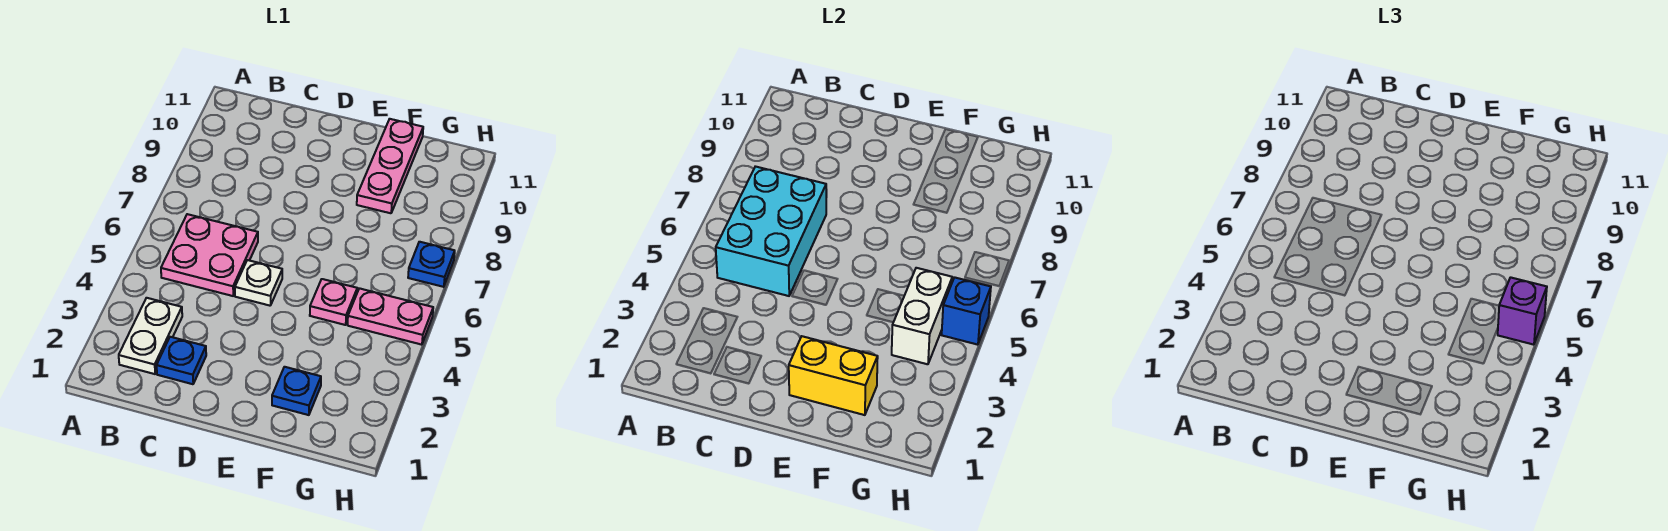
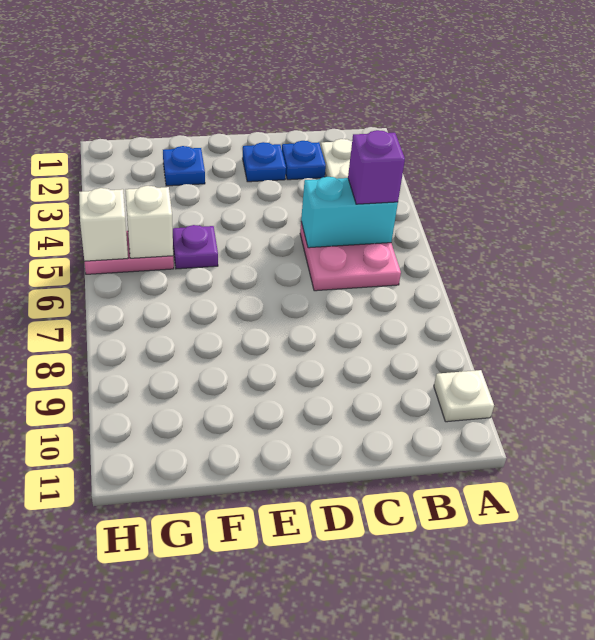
cyan 2x3 brick [716,166,826,296] -> cyan 1x2 brick [301,177,398,248]
white 1x1 plate [235,260,282,306] -> white 1x1 plate moved to [434,370,494,422]
yellow 1x2 brick [789,336,878,415] -> none
pink 1x1 plate [310,279,357,325] -> purple 1x1 plate [173,225,218,269]
pink 1x3 plate [357,119,423,213] -> none
white 1x2 brick [892,268,952,364] -> white 1x1 brick [125,186,173,258]
blue 1x1 brick [942,277,991,345] -> white 1x1 brick [79,188,128,261]
purple 1x1 brick [1498,277,1547,345] -> purple 1x1 brick moved to [348,130,405,204]
blue 1x1 plate [408,242,455,287] -> blue 1x1 plate moved to [243,142,286,182]

